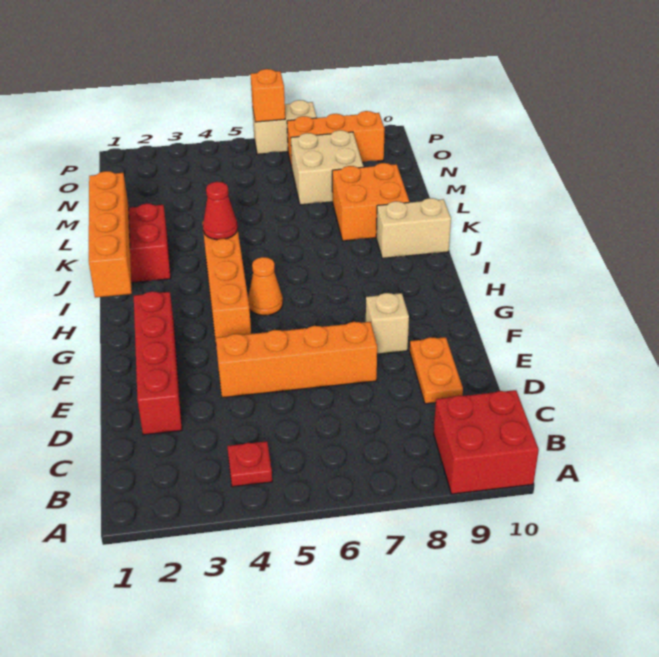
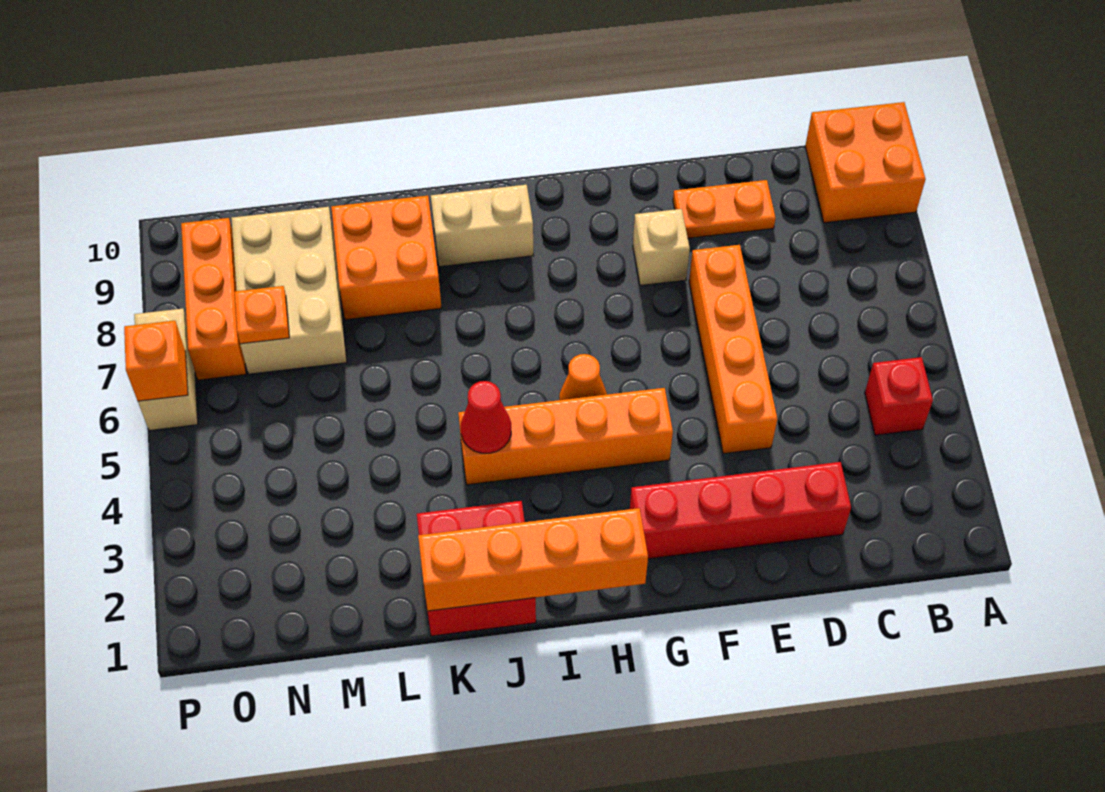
red 2x2 brick [434,390,539,494] -> orange 2x2 brick [805,102,925,223]
red 1x1 plate [227,441,272,487] -> red 1x1 brick [865,357,933,435]
tan 1x2 brick [376,198,451,258] -> tan 1x2 brick turned to [431,185,533,267]
tan 2x2 brick [291,130,364,205] -> tan 2x3 brick [231,207,347,374]
none -> orange 1x1 plate [234,286,289,344]

